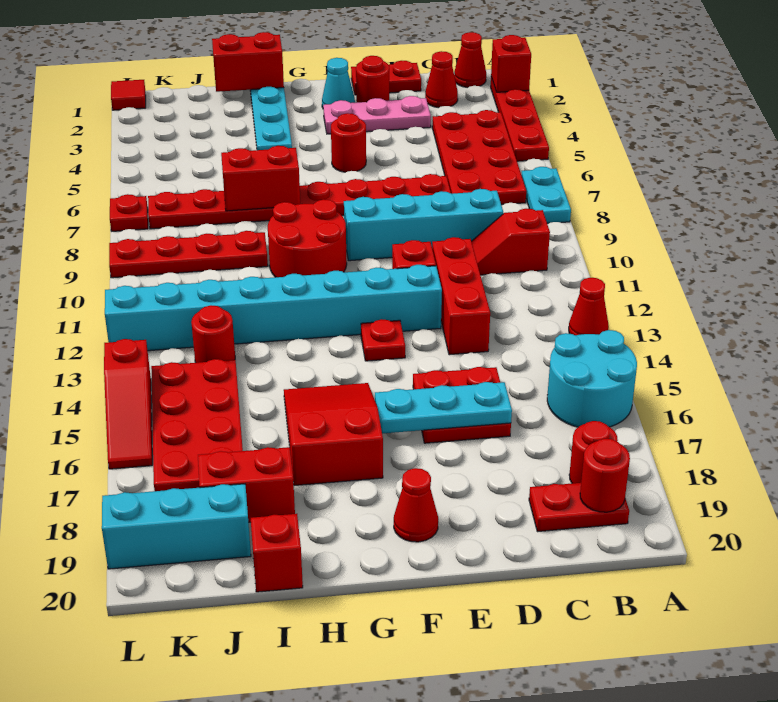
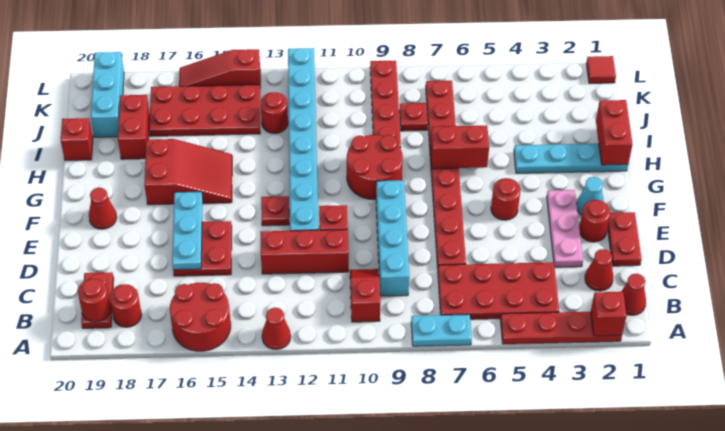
cyan 2x2 round brick [547,330,637,427] -> red 2x2 round brick [170,283,231,351]
red 1x2 brick [221,146,300,211] -> red 1x2 brick turned to [430,125,489,169]
red 1x1 plate [110,194,148,231] -> red 1x1 plate moved to [400,103,427,131]

